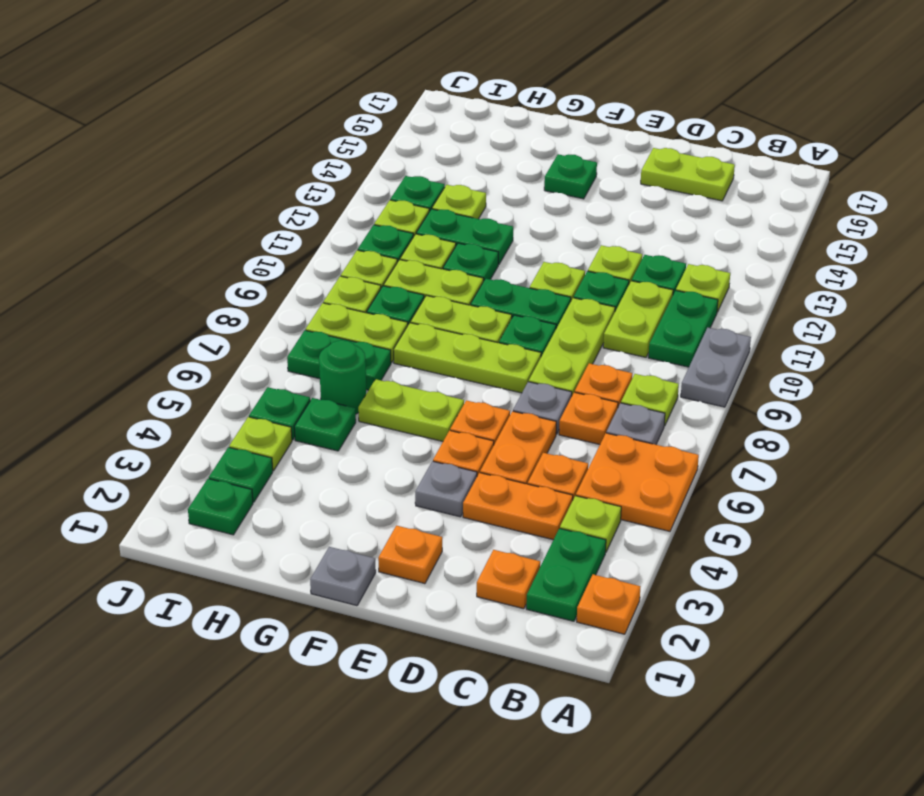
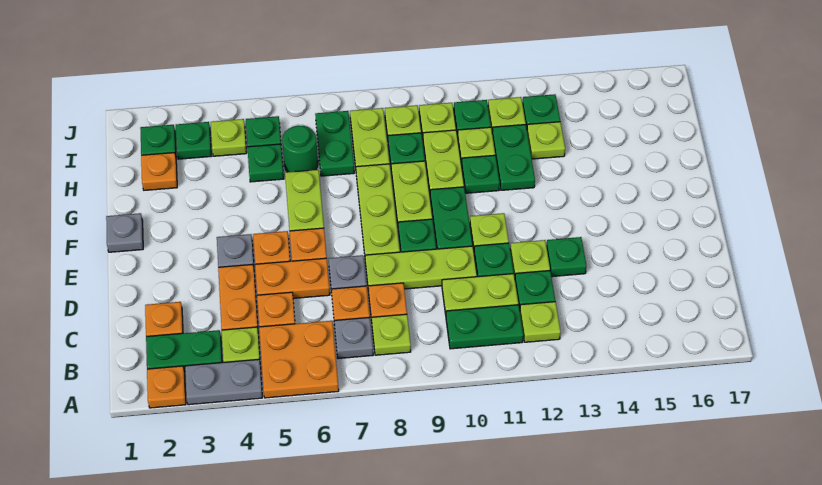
grey 1x2 plate [681,328,751,407] -> grey 1x2 plate moved to [185,359,262,405]
lime 1x2 plate [641,148,735,201] -> none
orange 1x1 plate [378,526,442,584] -> orange 1x1 plate moved to [141,153,177,190]
green 1x1 plate [544,154,597,199] -> green 1x1 plate moved to [546,237,587,277]

